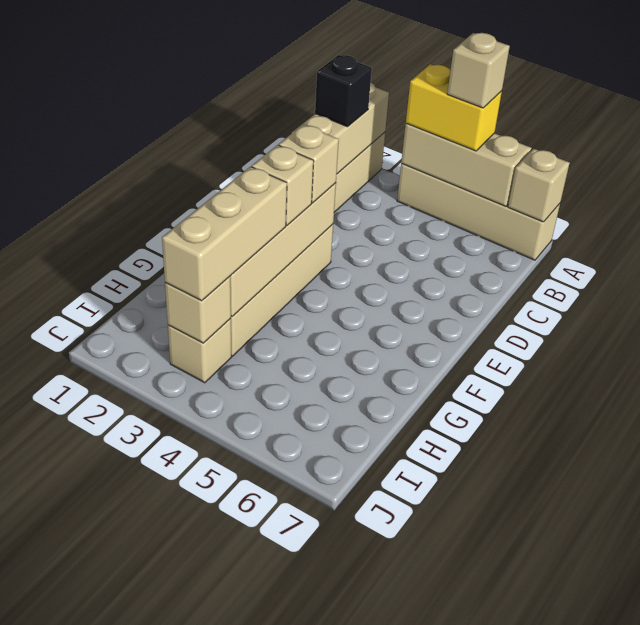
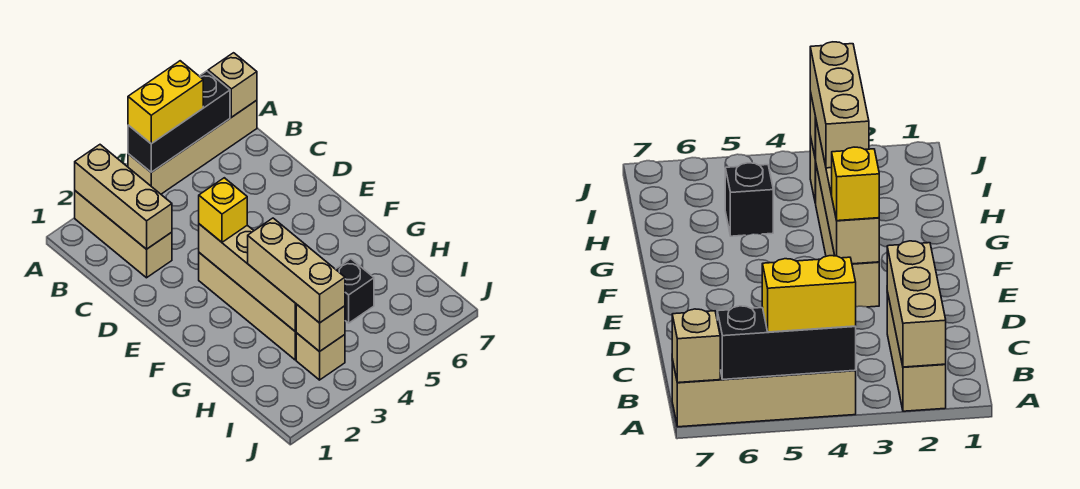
tan 1x3 brick [401,123,531,207] -> black 1x3 brick [128,71,230,172]
tan 1x1 brick [447,33,510,108] -> none
black 1x1 brick [315,55,372,127] -> black 1x1 brick moved to [336,259,374,323]
tan 1x1 brick [279,124,339,203] -> yellow 1x1 brick [199,178,247,242]
tan 1x1 brick [252,145,314,225] -> none

